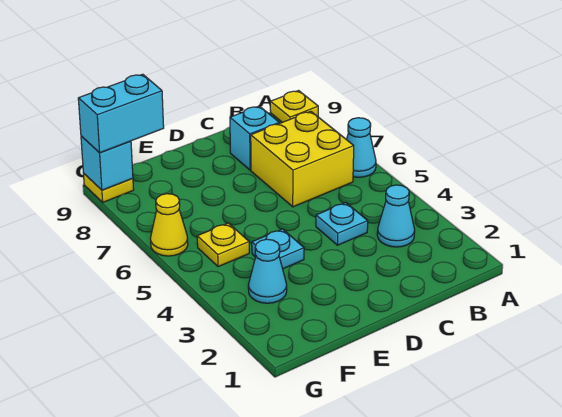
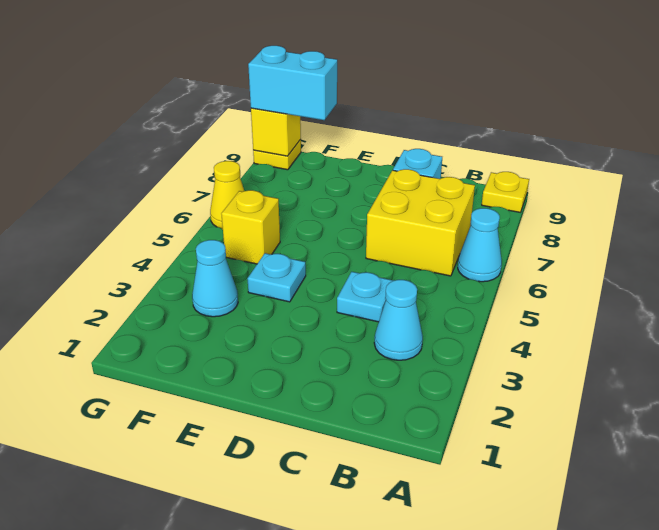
yellow 1x1 plate [197,223,249,267] -> yellow 1x1 brick [221,190,280,264]
cyan 1x1 brick [81,136,133,190] -> yellow 1x1 brick [251,108,301,156]

